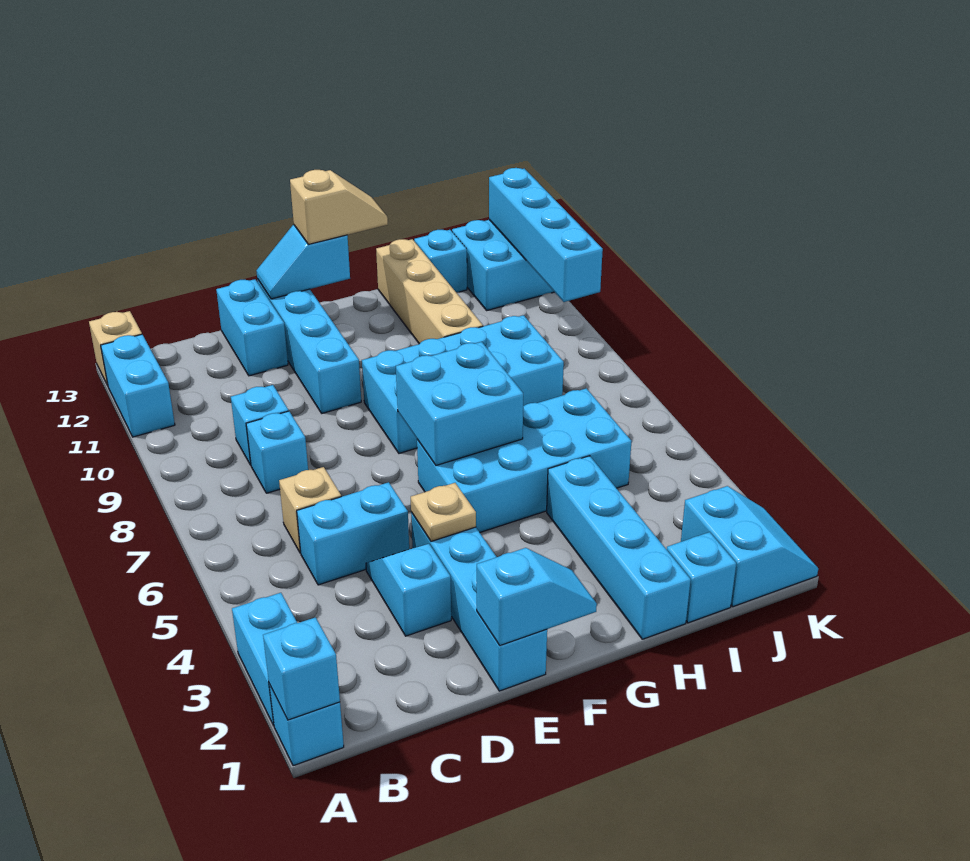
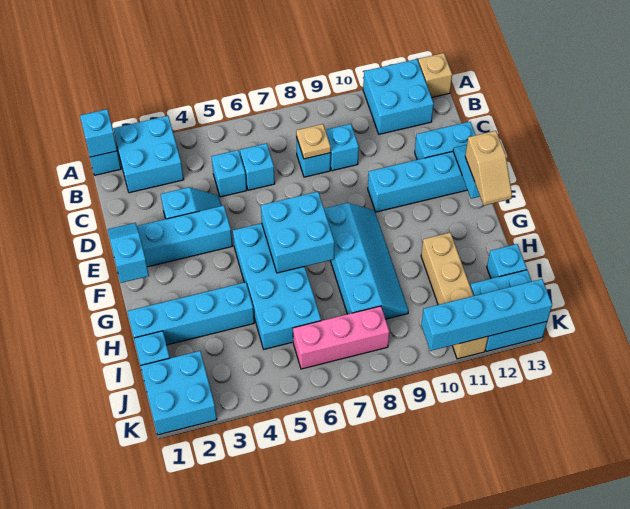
cyan 1x2 brick [232,593,297,726] -> cyan 2x2 brick [113,116,184,193]
cyan 1x2 brick [101,334,175,437] -> cyan 2x2 brick [363,59,434,134]
cyan 1x2 brick [297,482,409,585] -> cyan 1x1 brick [211,150,247,197]
tan 1x1 brick [279,467,341,553] -> cyan 1x1 brick [240,143,275,190]
cyan 1x2 slope [477,548,597,646] -> cyan 1x2 slope turned to [108,223,149,283]
tan 1x1 plate [411,483,476,541] -> tan 1x1 plate moved to [296,124,331,159]
cyan 2x4 brick [362,315,564,453] -> cyan 2x4 slope [324,203,409,319]
tan 1x4 brick [376,239,483,344] -> tan 1x4 brick turned to [421,233,488,359]
cyan 2x2 slope [681,486,818,607] -> cyan 2x2 brick [141,351,217,435]
none -> pink 1x3 brick [293,306,389,369]

